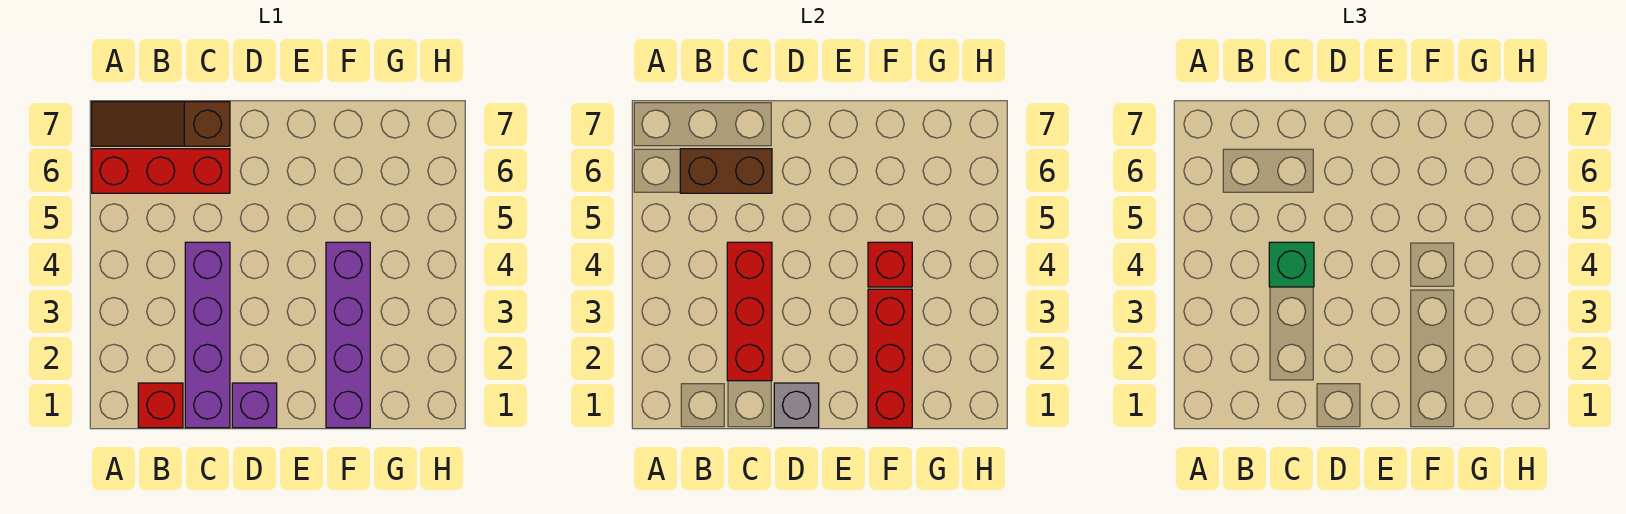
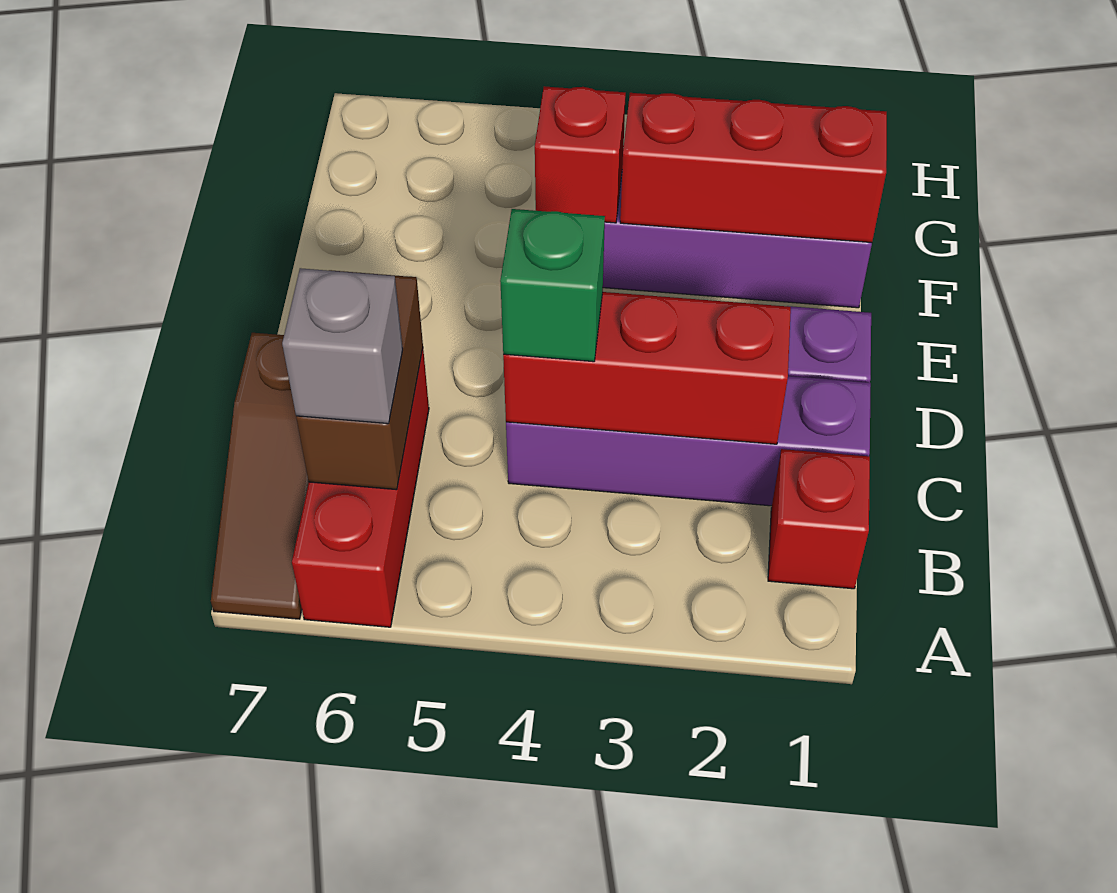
grey 1x1 brick [774,383,819,428] -> grey 1x1 brick moved to [282,268,403,424]

